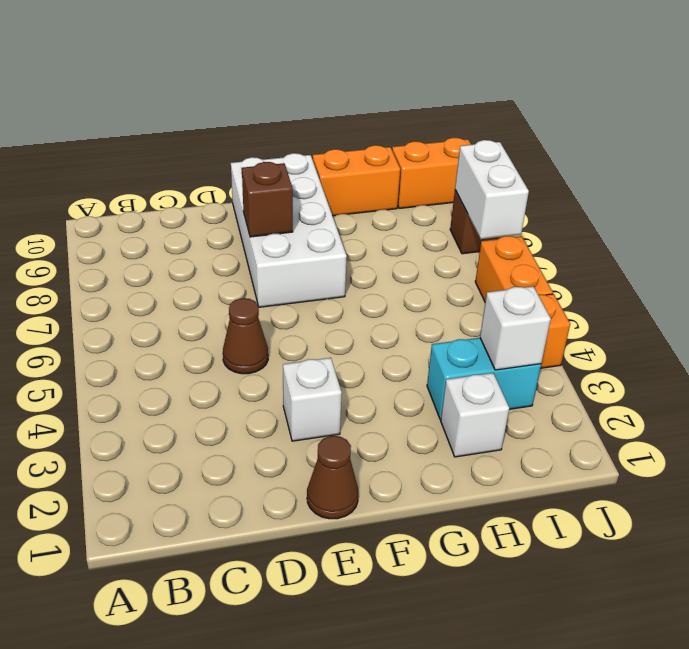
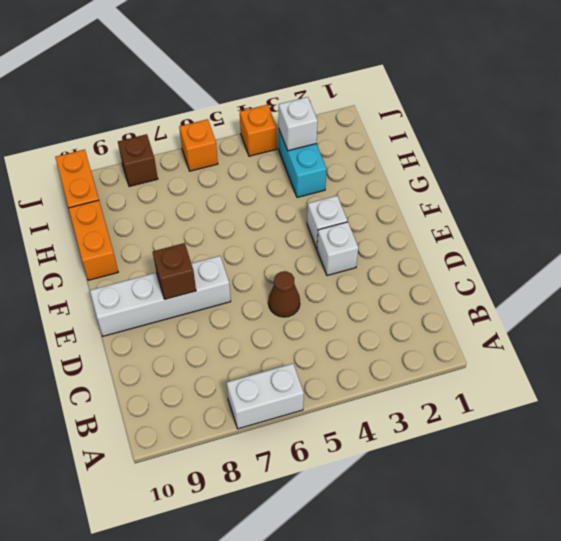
brown 1x1 cone [307,436,358,519] -> none
white 2x4 brick [231,153,347,307] -> white 1x4 brick [90,256,231,336]
white 1x1 brick [441,373,509,457] -> white 1x1 brick moved to [307,196,348,249]
orange 1x2 brick [475,236,553,301] -> orange 1x1 brick [179,119,218,171]
white 1x2 brick [455,140,529,239] -> white 1x2 brick moved to [227,364,304,429]

